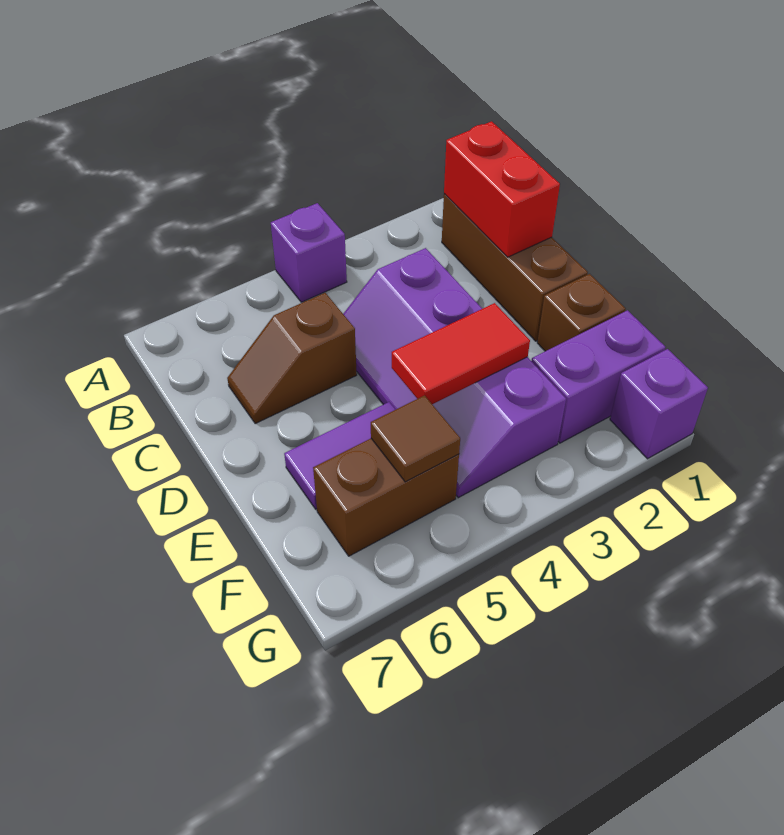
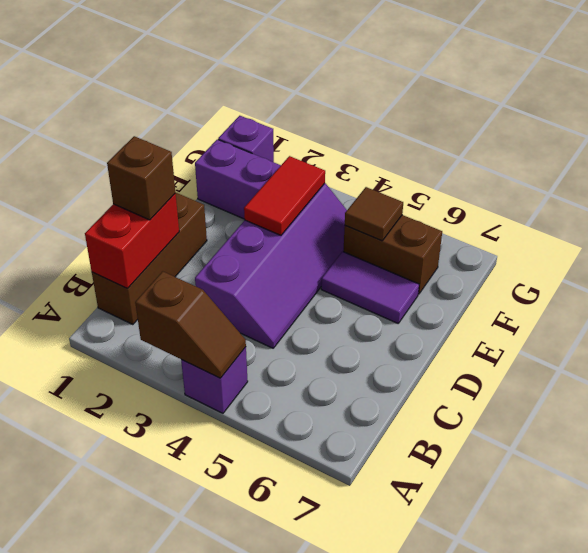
brown 1x2 slope [227,293,357,424] -> brown 1x2 slope moved to [135,271,246,378]
brown 1x1 brick [537,274,625,351] -> brown 1x1 brick moved to [107,136,175,220]
red 1x2 tile [392,303,530,404] -> red 1x2 tile turned to [244,156,325,235]

